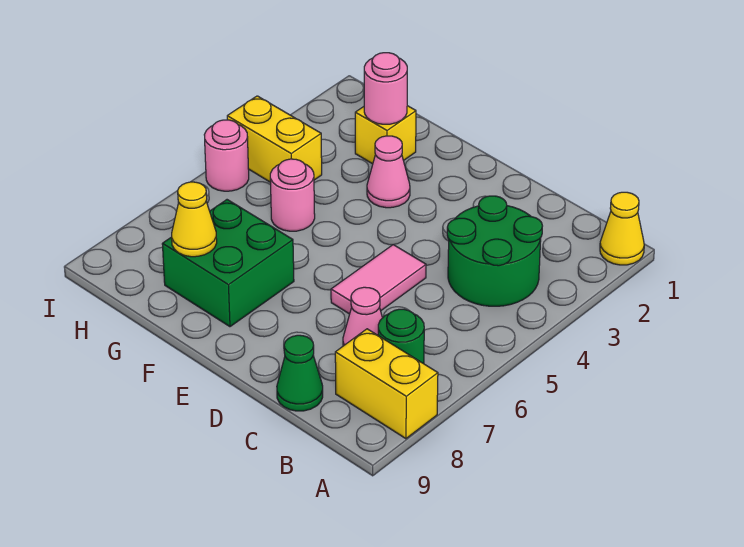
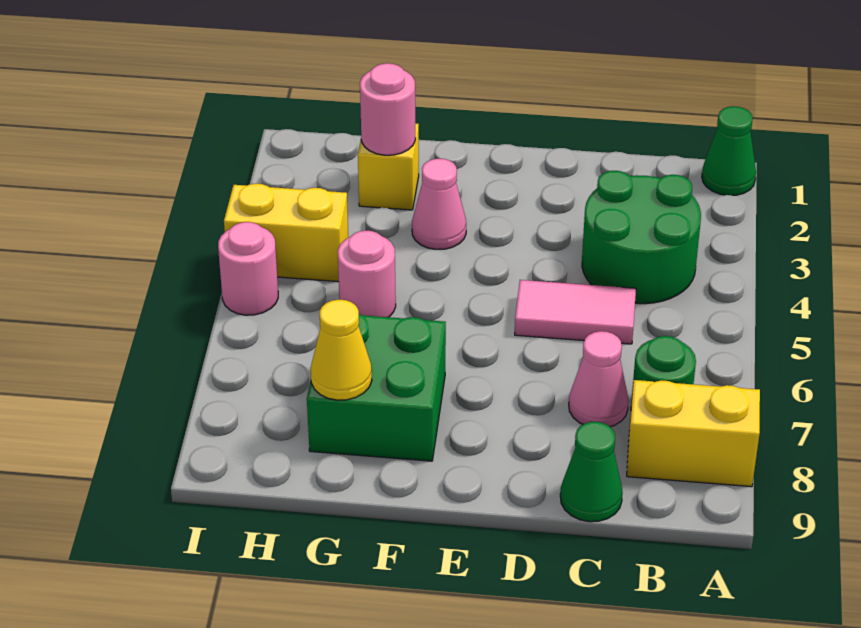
yellow 1x1 cone [600,192,644,265] -> green 1x1 cone [702,106,756,195]
pink 1x2 tile [331,245,426,314] -> pink 1x2 tile turned to [515,280,636,344]

